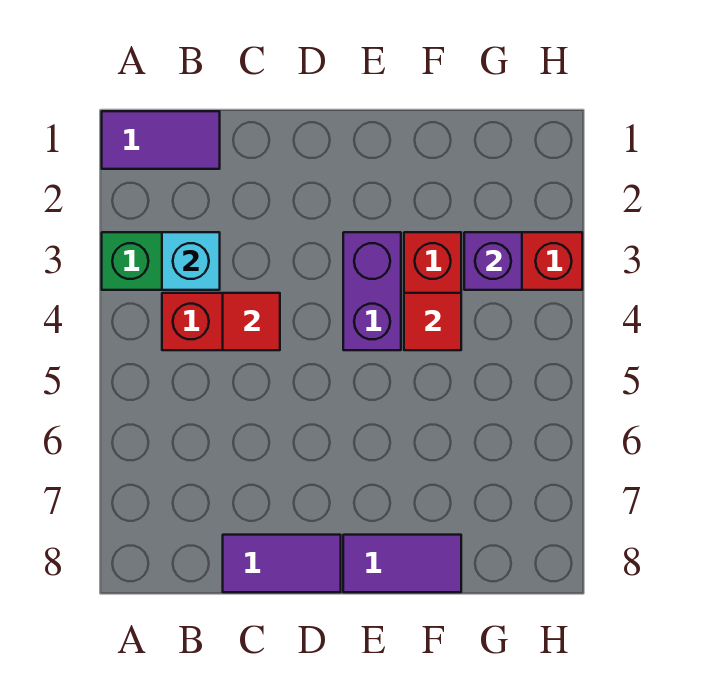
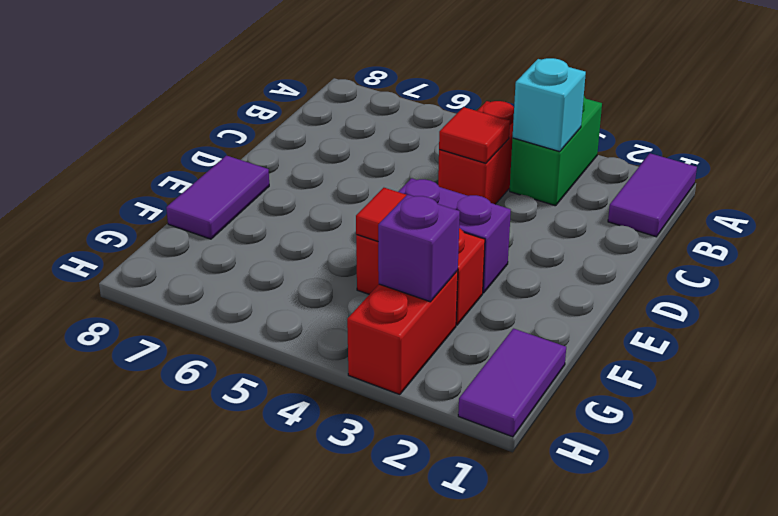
purple 1x2 tile [223,535,341,592] -> purple 1x2 tile moved to [458,329,566,437]

